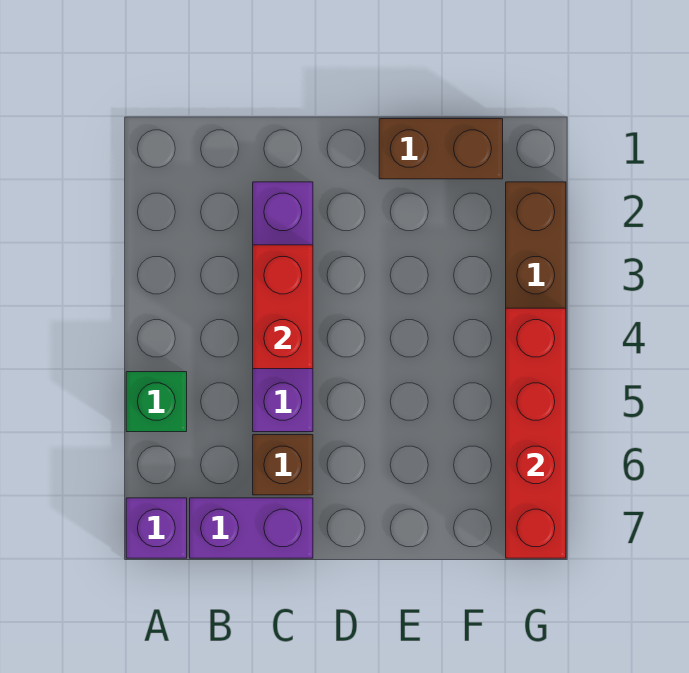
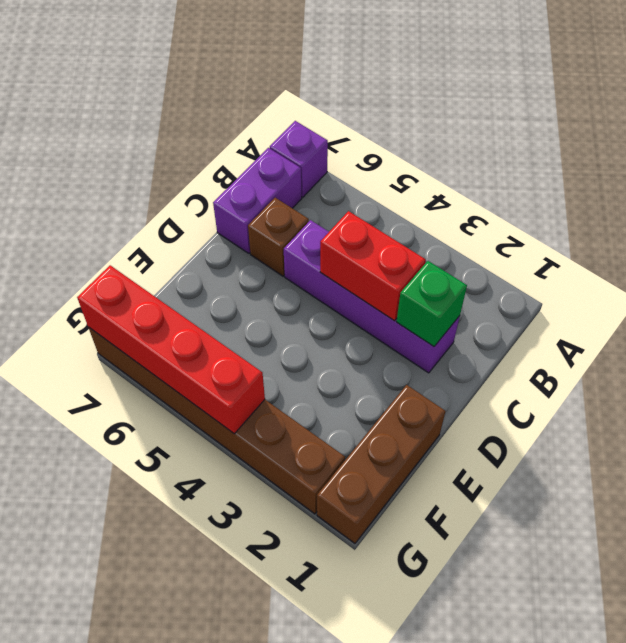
green 1x1 brick [126,372,187,432] -> green 1x1 brick moved to [397,261,467,346]
brown 1x2 brick [379,119,503,179] -> brown 1x3 brick [317,385,445,543]

